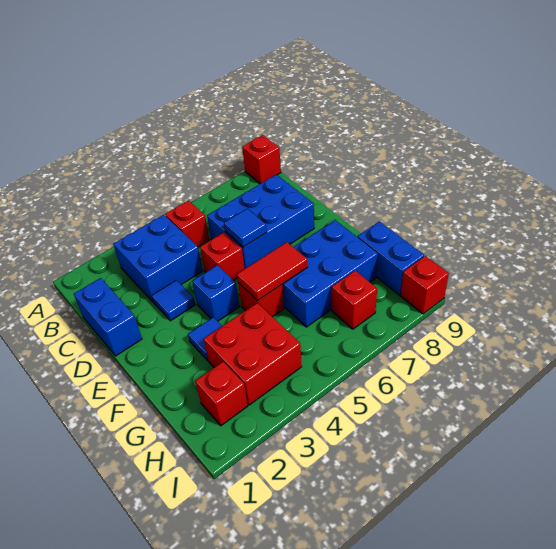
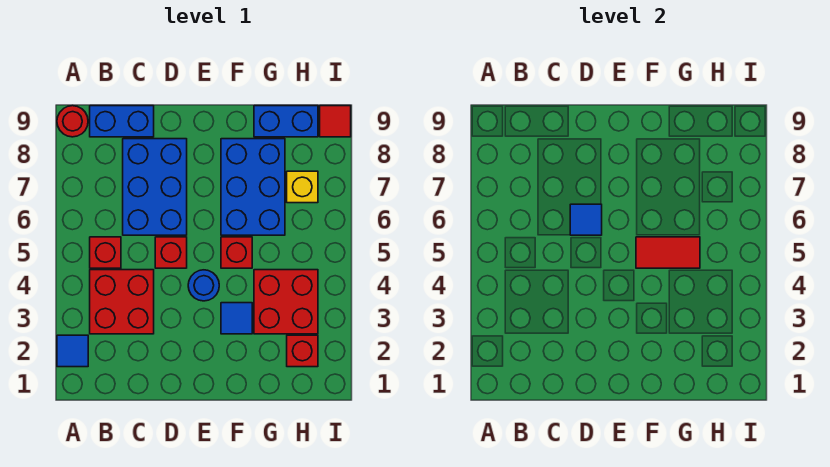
red 1x1 brick [242,135,281,184] -> red 1x1 round brick [57,106,88,137]
blue 2x2 brick [114,215,203,302] -> red 2x2 brick [90,270,154,334]
blue 1x2 brick [74,278,142,356] -> blue 1x2 brick moved to [90,106,154,137]
blue 1x1 tile [152,280,195,321] -> blue 1x1 tile moved to [57,335,88,367]
blue 1x1 brick [192,265,239,321] -> blue 1x1 round brick [188,270,219,301]
red 1x2 tile [237,242,308,301] -> red 1x2 tile turned to [636,237,700,268]
red 1x1 brick [332,271,377,329] -> yellow 1x1 brick [287,171,318,203]
red 1x1 brick [401,256,449,314] -> red 1x1 tile [320,106,351,137]

